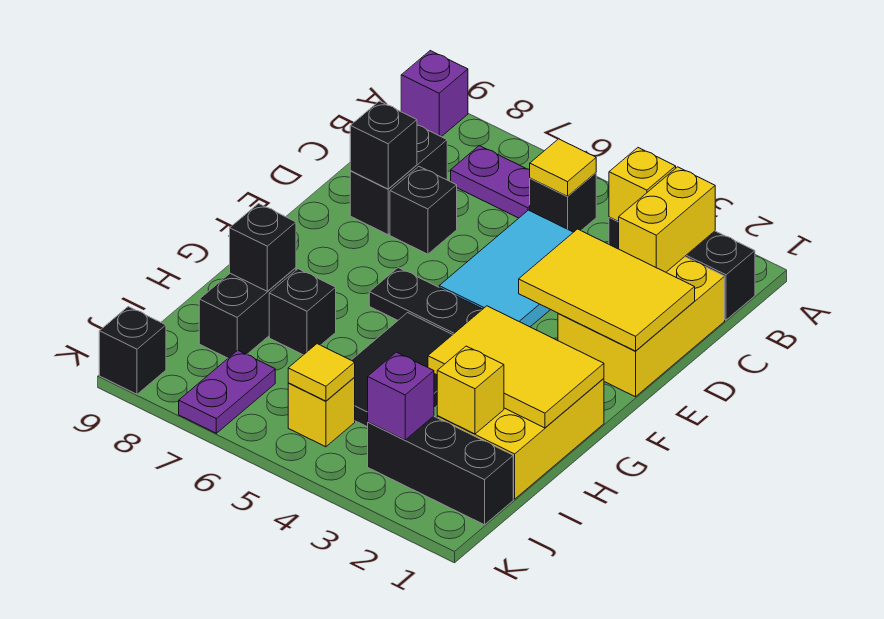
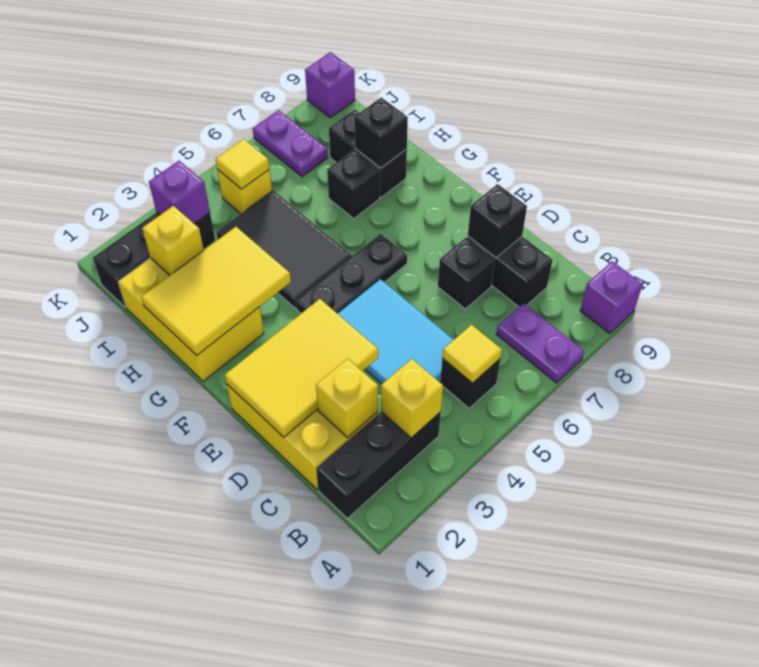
yellow 1x2 brick [619,167,715,272] -> yellow 1x1 brick [316,359,378,438]
purple 1x2 plate [451,146,530,218] -> purple 1x2 plate turned to [496,303,584,383]
black 1x1 brick [99,307,166,394] -> purple 1x1 brick [305,52,355,118]

